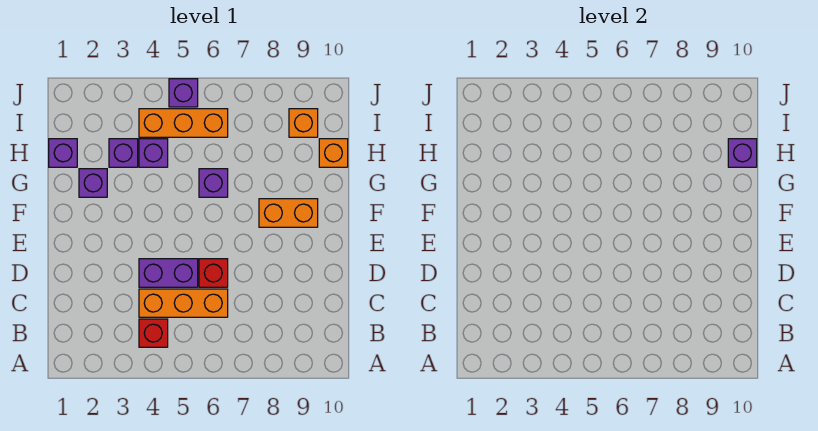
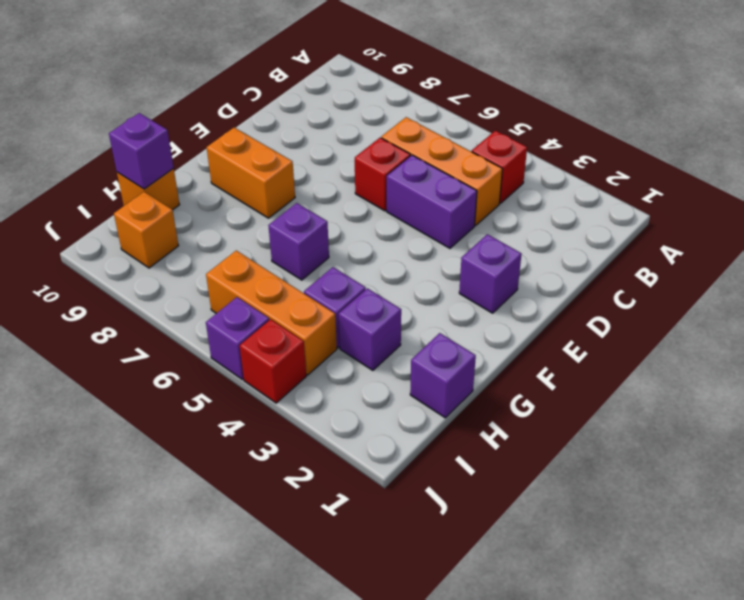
purple 1x1 brick [79,169,107,197] -> purple 1x1 brick moved to [459,234,521,313]
none -> red 1x1 brick [240,319,306,403]

